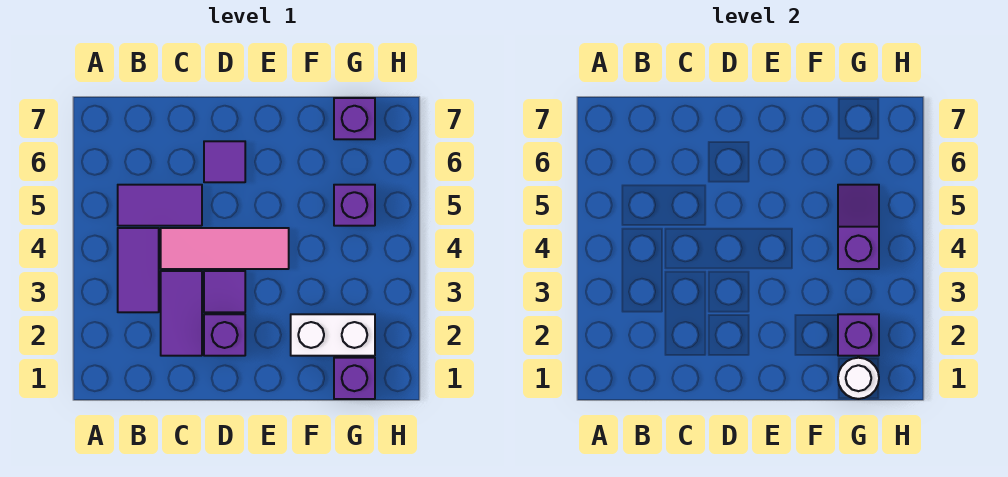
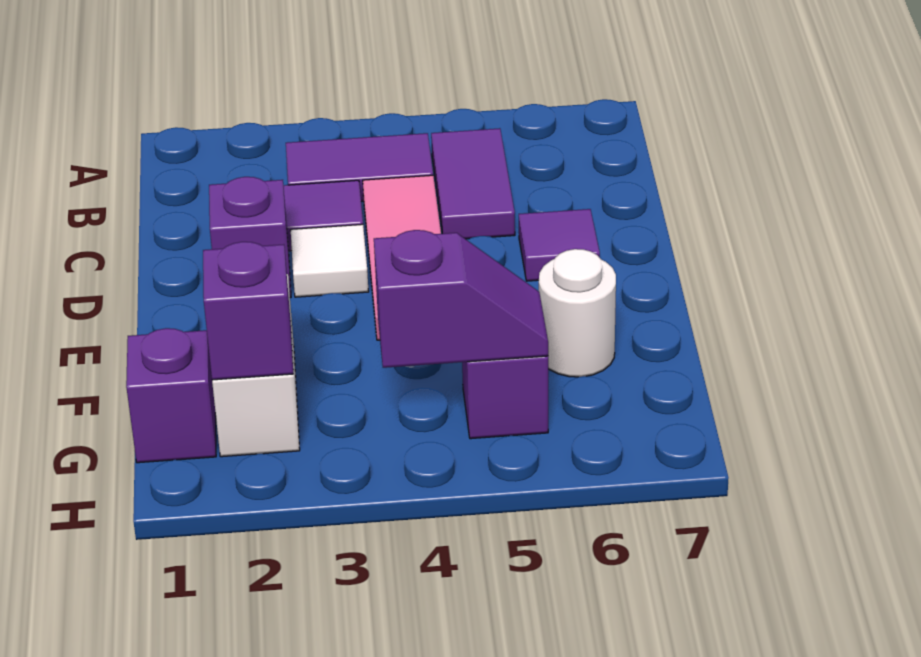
purple 1x1 tile [204,271,245,312] -> white 1x1 tile [291,224,369,297]
white 1x1 round brick [838,358,879,399] -> white 1x1 round brick moved to [539,249,616,377]
purple 1x1 brick [334,98,375,139] -> none

